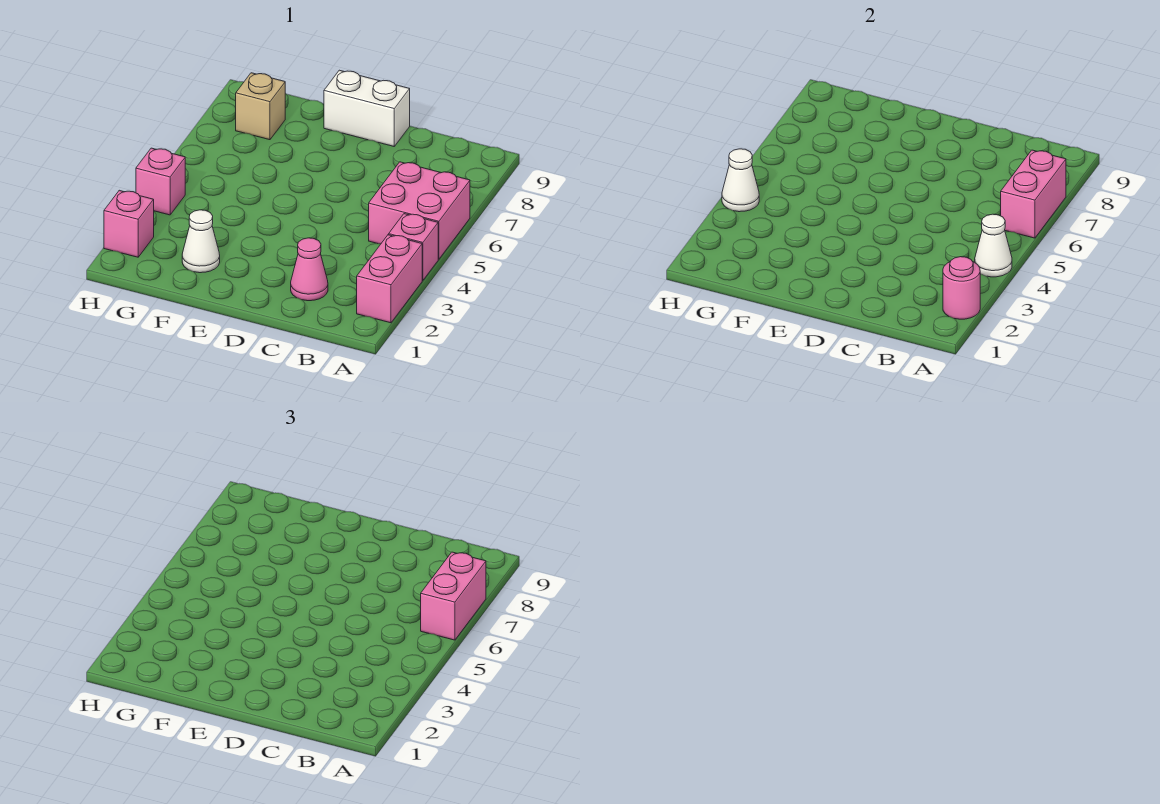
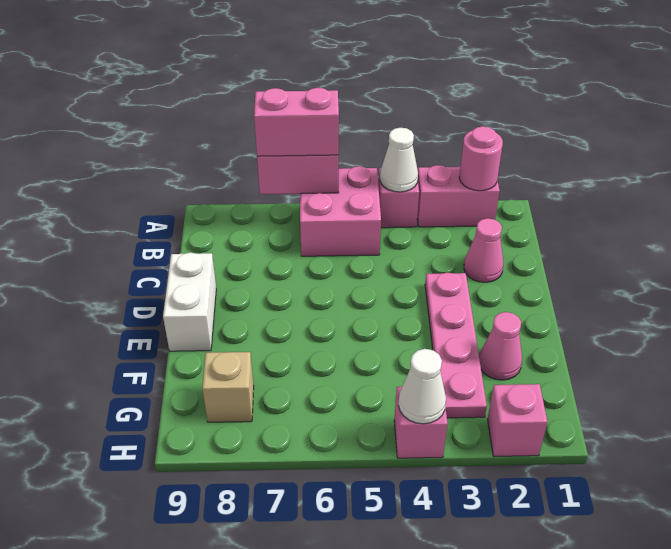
none -> pink 1x4 plate [425,273,487,418]
white 1x1 cone [182,210,220,273] -> pink 1x1 cone [479,312,522,380]

